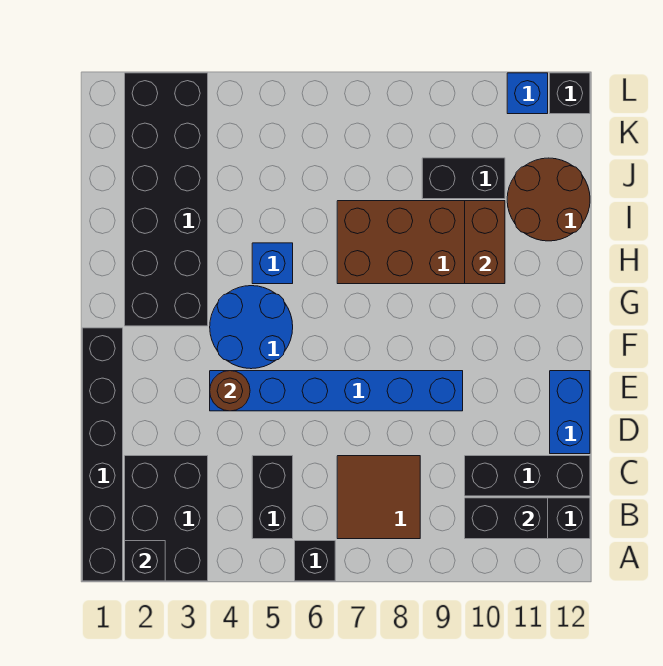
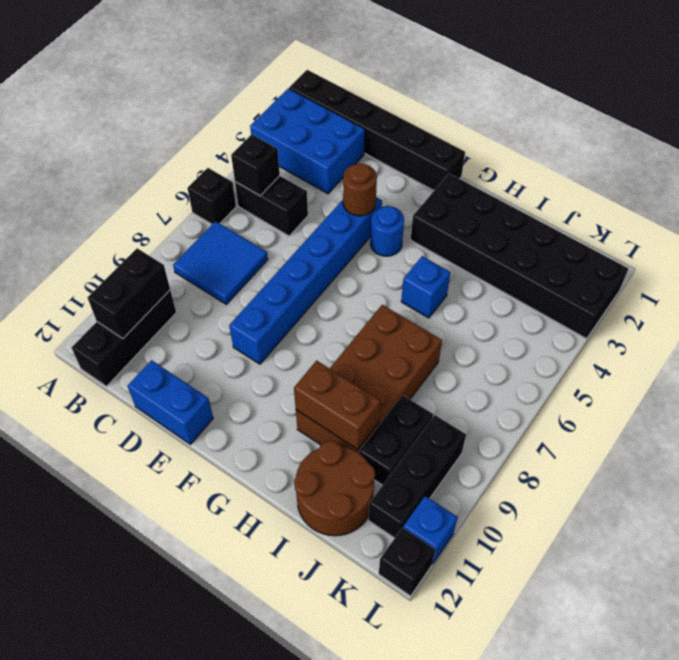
black 2x3 brick [125,456,208,581] -> blue 2x3 brick [250,88,365,194]
black 1x1 brick [125,541,165,581] -> black 1x1 brick moved to [231,134,280,196]
brown 2x2 tile [337,456,420,539] -> blue 2x2 tile [173,221,268,304]
black 1x3 brick [465,456,590,496] -> black 1x3 brick moved to [368,415,466,538]
blue 2x2 round brick [210,286,293,369] -> blue 1x1 round brick [370,206,404,256]

